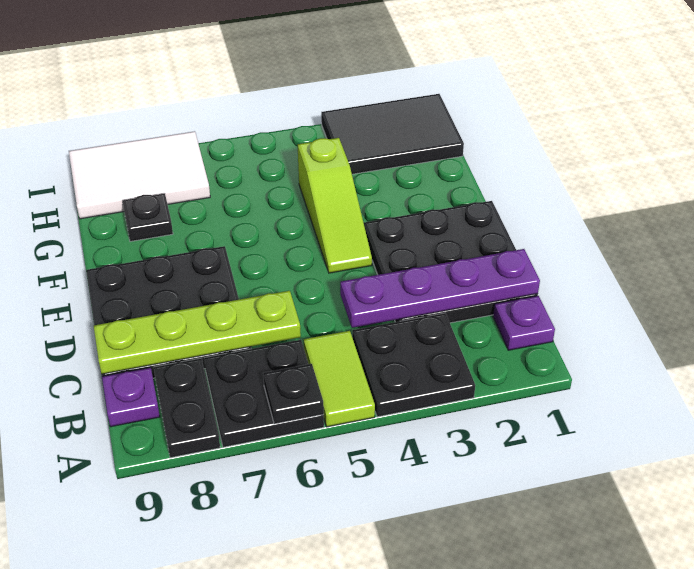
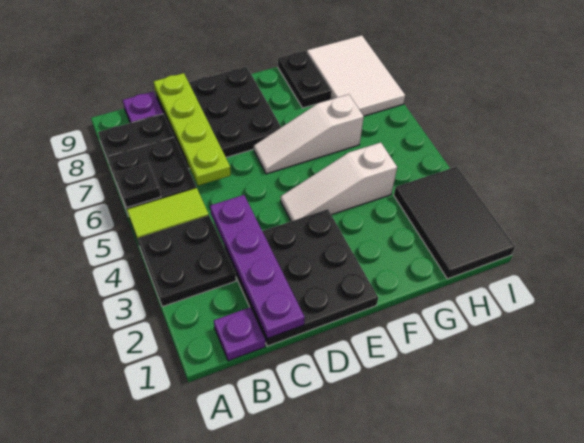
lime 1x3 slope [298,138,372,273] -> white 1x3 slope [281,142,397,221]
none -> white 1x3 slope [254,94,364,174]
black 1x1 plate [122,193,173,241] -> black 1x2 plate [278,51,332,108]

